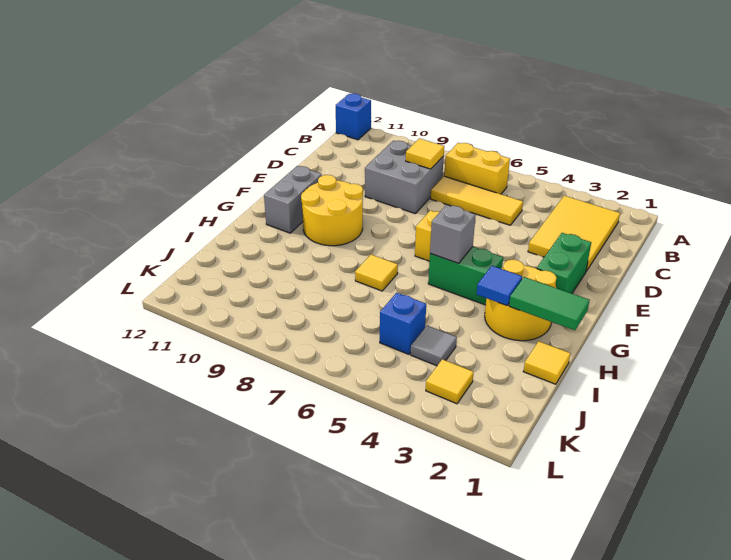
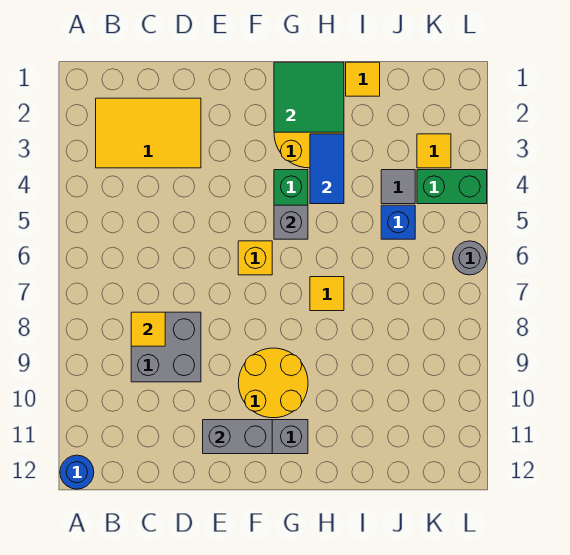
blue 1x1 brick [336,94,371,140] -> blue 1x1 round brick [60,455,94,489]
yellow 1x2 brick [444,143,510,194] -> none
yellow 1x3 tile [431,176,523,225] -> none
green 1x2 brick [537,233,591,293] -> green 1x2 brick moved to [417,170,487,204]
none -> grey 1x2 brick [203,420,272,454]
green 1x2 tile [509,277,590,330] -> green 2x2 tile [274,62,344,132]
blue 1x1 tile [477,266,522,306] -> blue 1x2 tile [310,134,344,204]
none -> grey 1x1 round brick [453,241,487,275]

